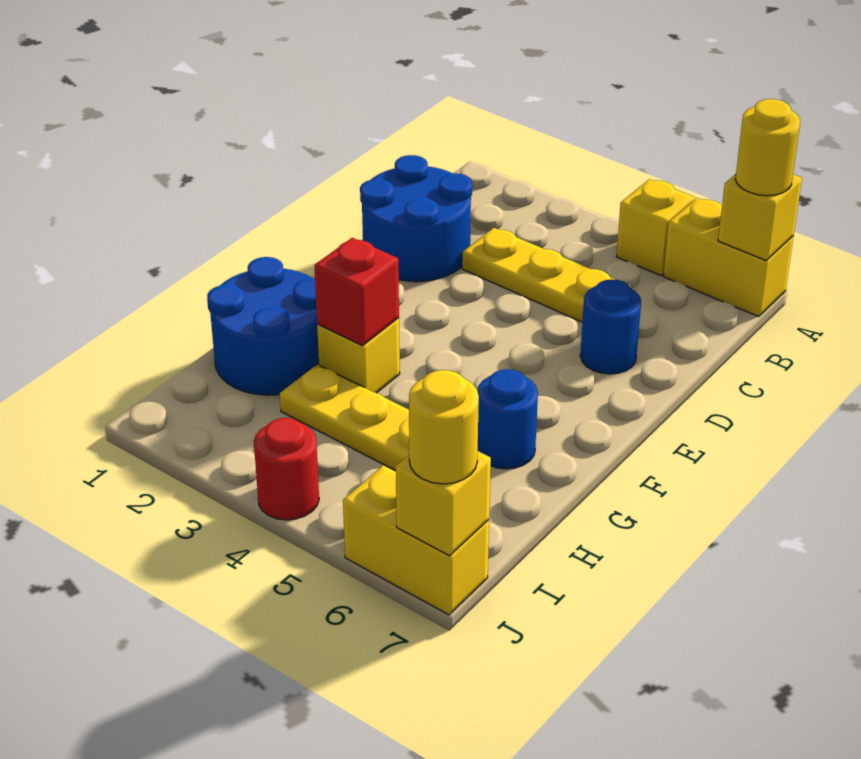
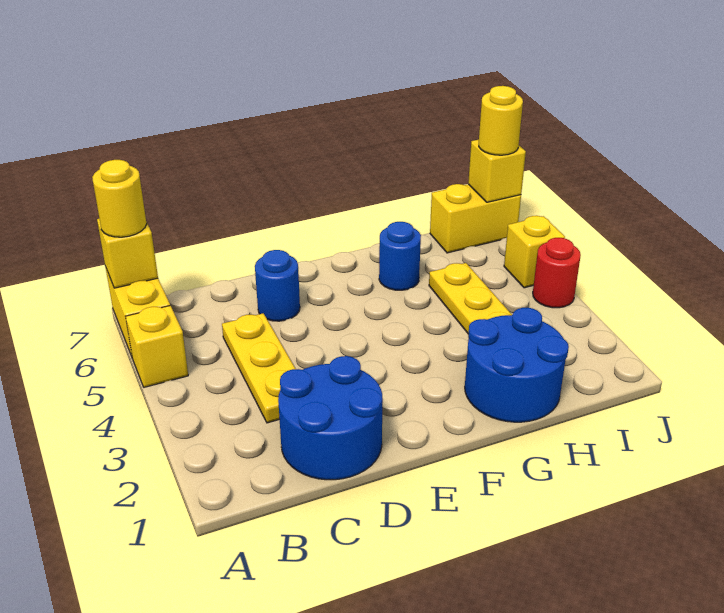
yellow 1x1 brick [317,318,400,393] -> yellow 1x1 brick moved to [504,216,565,288]
red 1x1 brick [314,238,399,346] -> none
yellow 1x2 brick [343,465,489,615] -> yellow 1x2 brick turned to [430,184,521,253]

